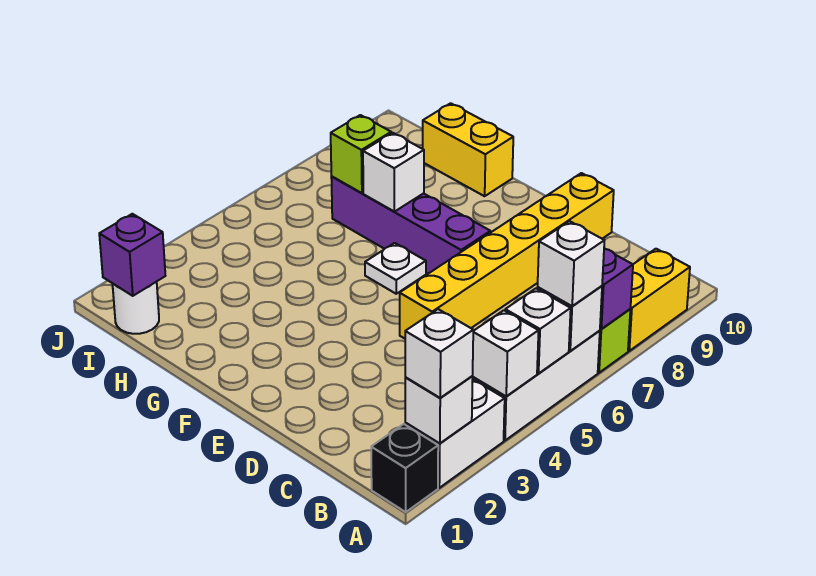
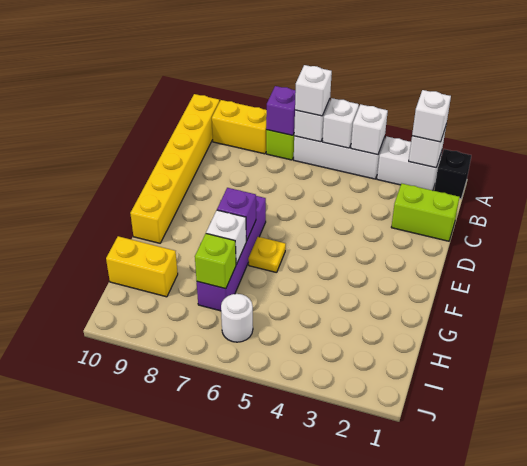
none -> lime 1x2 brick [391,183,459,241]
yellow 1x6 brick [400,173,614,339] -> yellow 1x6 brick turned to [130,94,220,243]
white 1x1 plate [365,243,426,294] -> yellow 1x1 plate [248,237,286,273]
yellow 1x2 brick [423,103,513,196] -> yellow 1x2 brick turned to [106,236,178,297]
white 1x1 round brick [112,282,159,334] -> white 1x1 round brick moved to [221,294,253,342]
purple 1x1 brick [99,214,165,296] -> purple 1x1 brick moved to [217,188,256,241]

